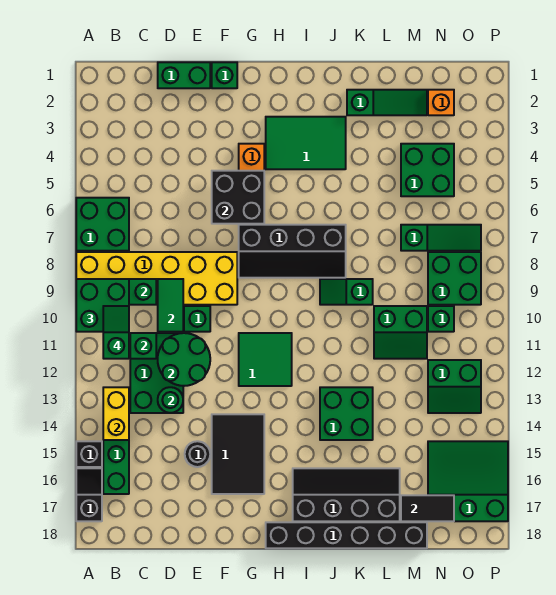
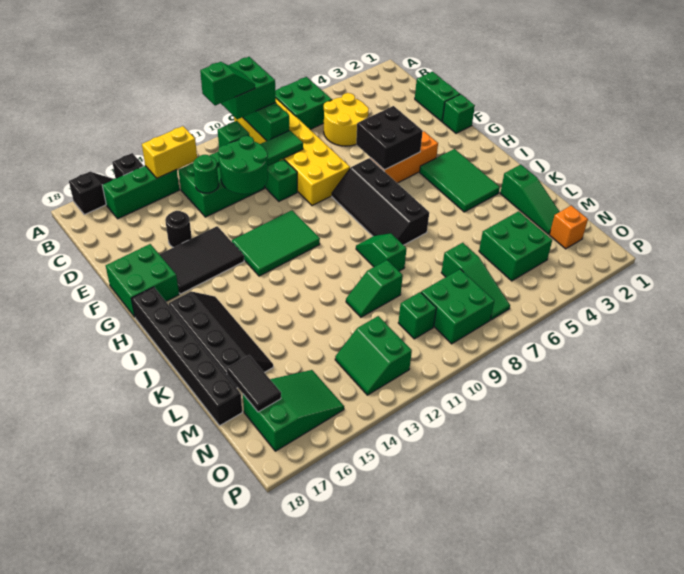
none -> yellow 2x2 round brick [324,93,369,146]
green 2x2 tile [239,333,292,386] -> green 2x3 tile [232,210,320,276]
green 2x2 brick [320,387,373,440] -> green 2x2 brick moved to [106,244,179,317]
green 2x2 slope [374,306,427,359] -> green 1x2 slope [346,260,403,317]
green 3x3 slope [428,441,508,521] -> green 2x3 slope [243,370,344,451]

